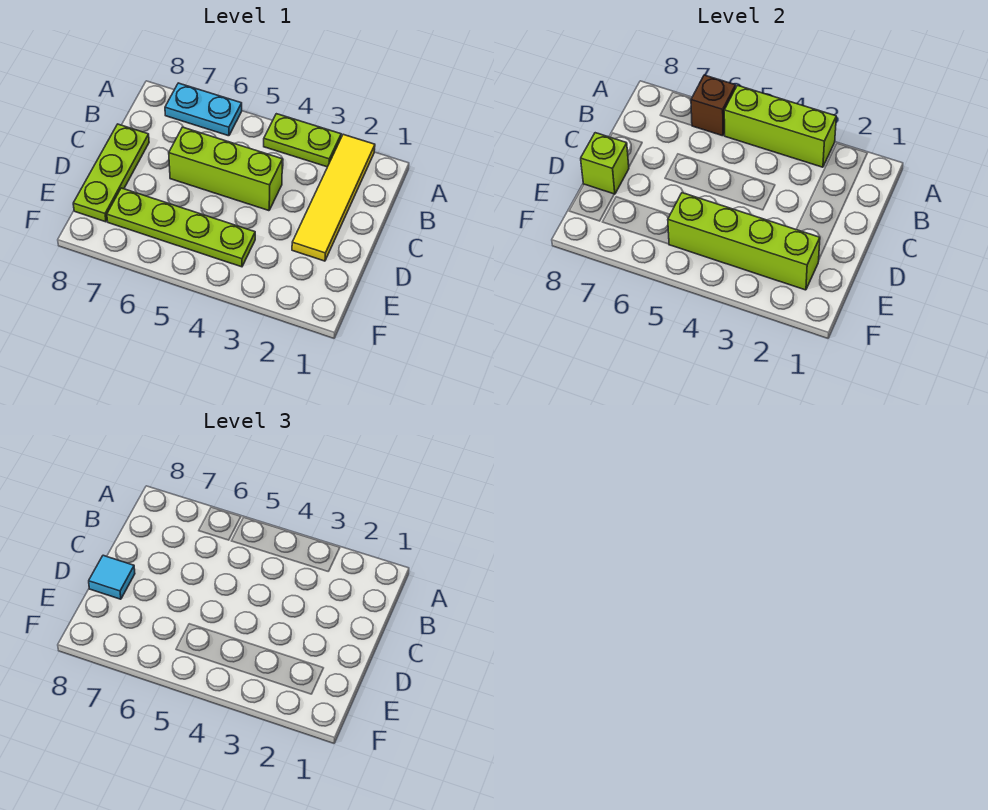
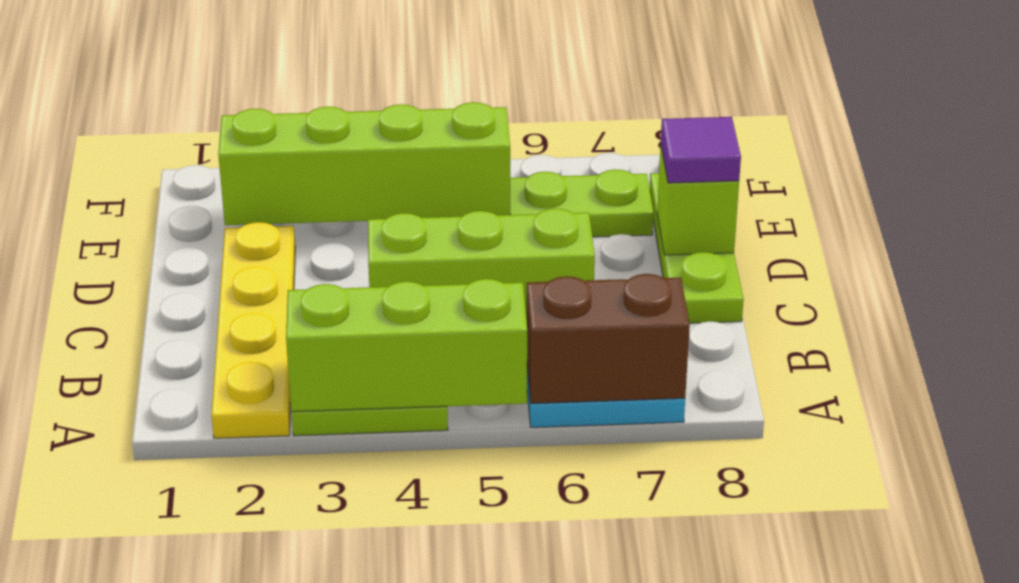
yellow 1x4 tile [292,134,375,261] -> yellow 1x4 plate [211,222,295,438]
brown 1x1 brick [691,75,736,136] -> brown 1x2 brick [527,274,690,403]
cyan 1x1 tile [89,555,135,599] -> purple 1x1 tile [661,117,741,183]

